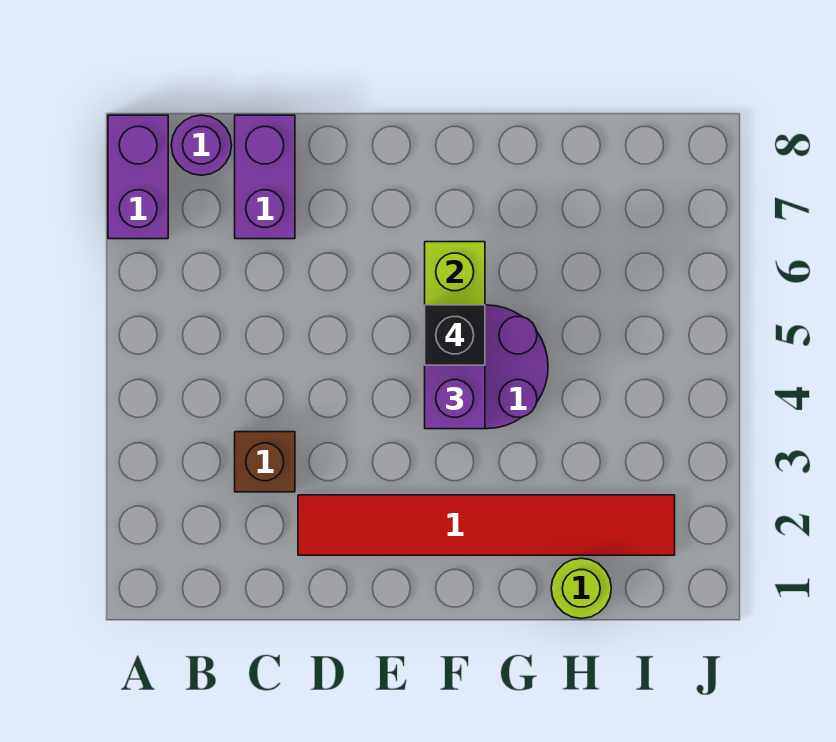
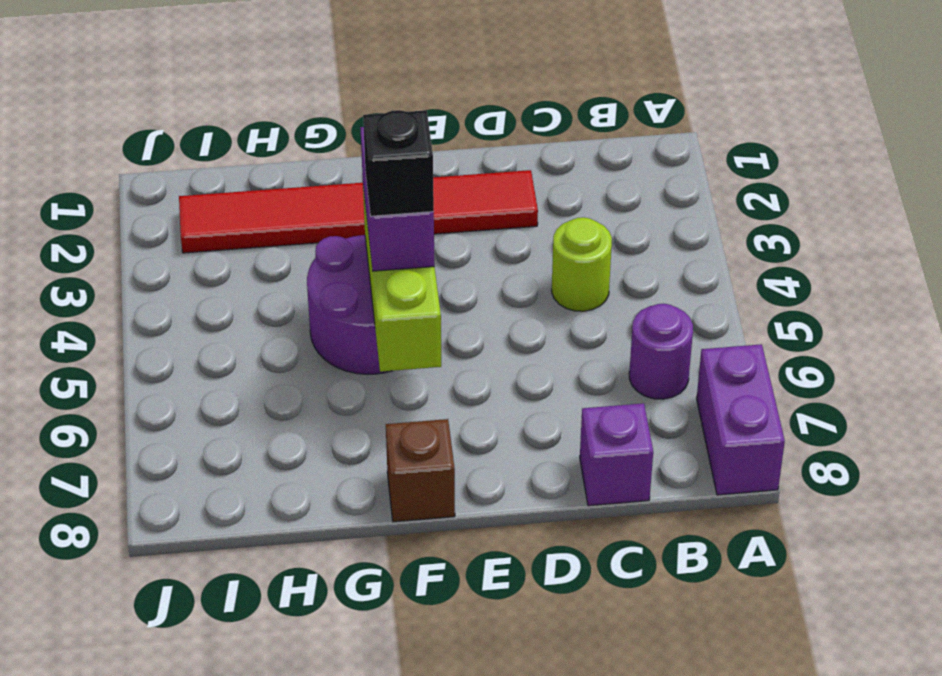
purple 1x1 round brick [171,115,232,175] -> purple 1x1 round brick moved to [629,304,693,399]
brown 1x1 brick [235,432,295,492] -> brown 1x1 brick moved to [386,419,455,522]
purple 1x2 brick [235,115,295,239] -> purple 1x1 brick [580,403,653,506]
lime 1x1 round brick [551,558,611,619] -> lime 1x1 round brick moved to [552,217,612,311]

